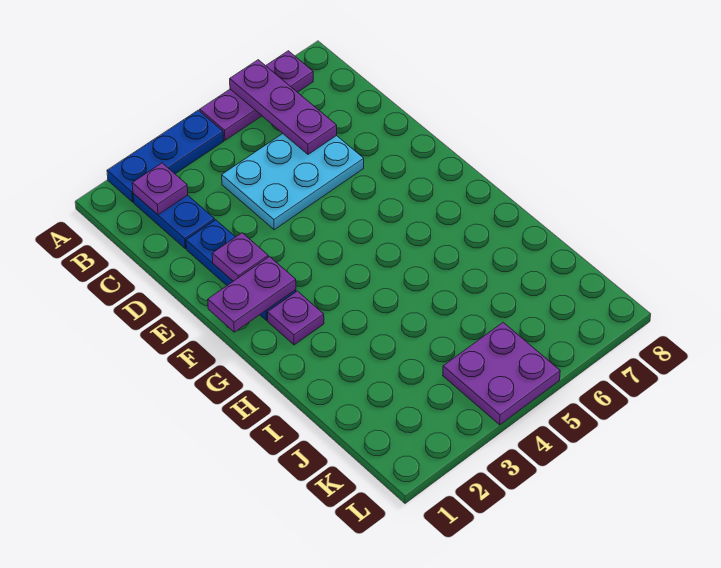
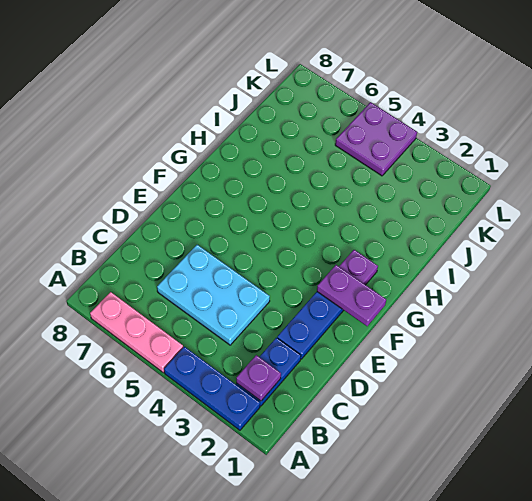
purple 1x3 plate [200,51,313,140] -> pink 1x3 plate [90,292,183,373]
purple 1x3 plate [230,60,337,154] -> none
purple 1x1 plate [212,233,268,281] -> none

